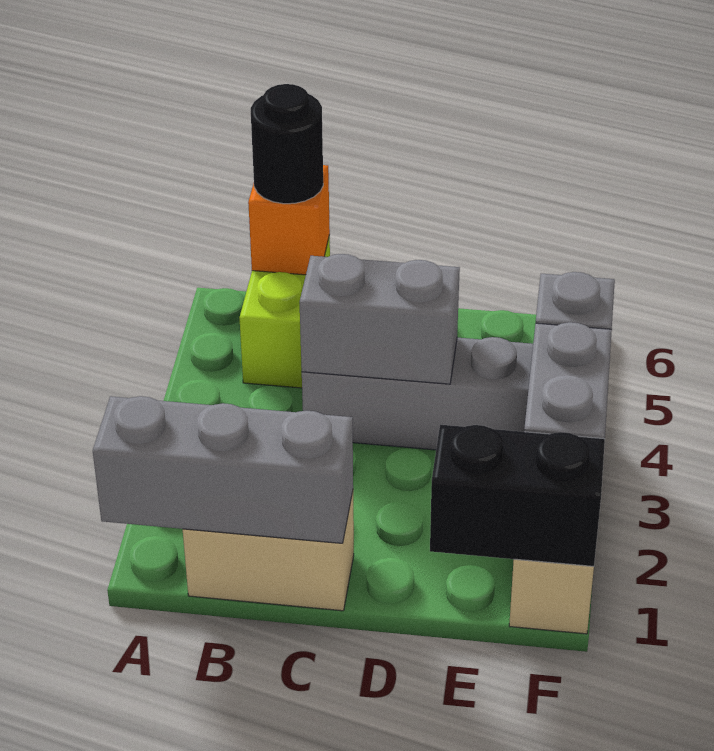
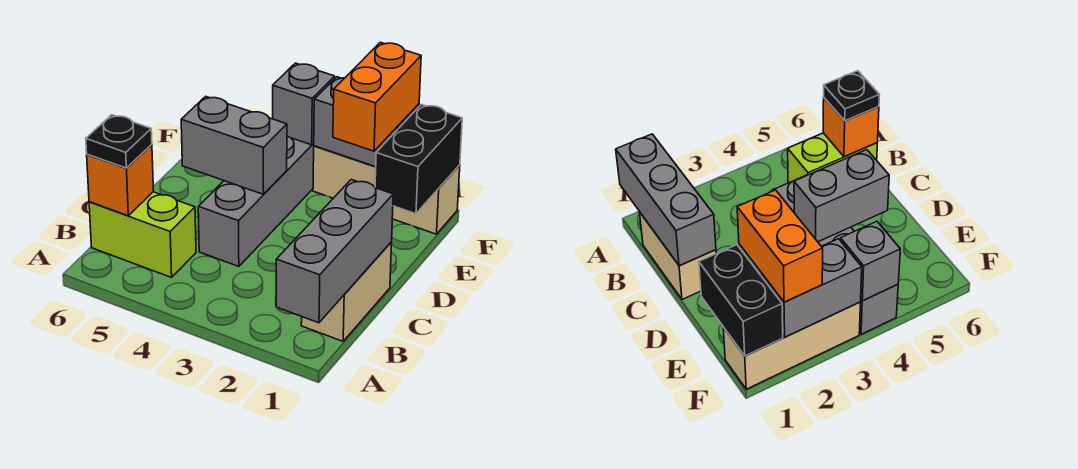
black 1x1 round brick [251,84,323,204] -> black 1x1 plate [86,115,152,168]
grey 1x2 brick [300,254,460,384] -> grey 1x2 brick turned to [181,96,287,194]
none -> orange 1x2 brick [333,42,421,151]

